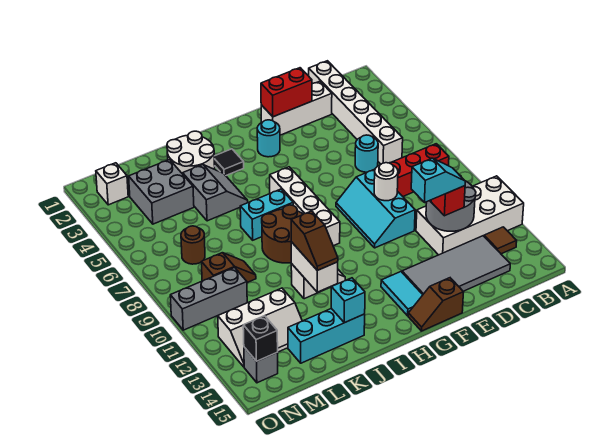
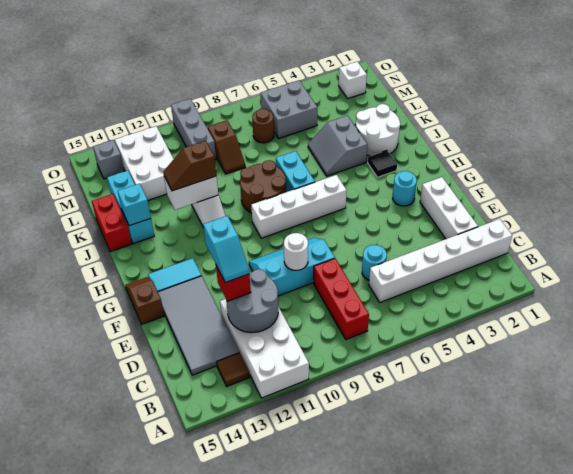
red 1x2 brick [261,68,312,117] -> red 1x2 brick moved to [92,194,132,252]
grey 2x2 slope [183,165,248,221] -> grey 2x2 slope turned to [308,115,367,176]
grey 2x2 brick [129,160,194,224] -> grey 2x2 brick moved to [261,80,317,139]
white 2x3 slope [218,288,302,367] -> white 2x3 brick [115,126,174,200]
black 1x1 brick [243,316,278,361] -> none

